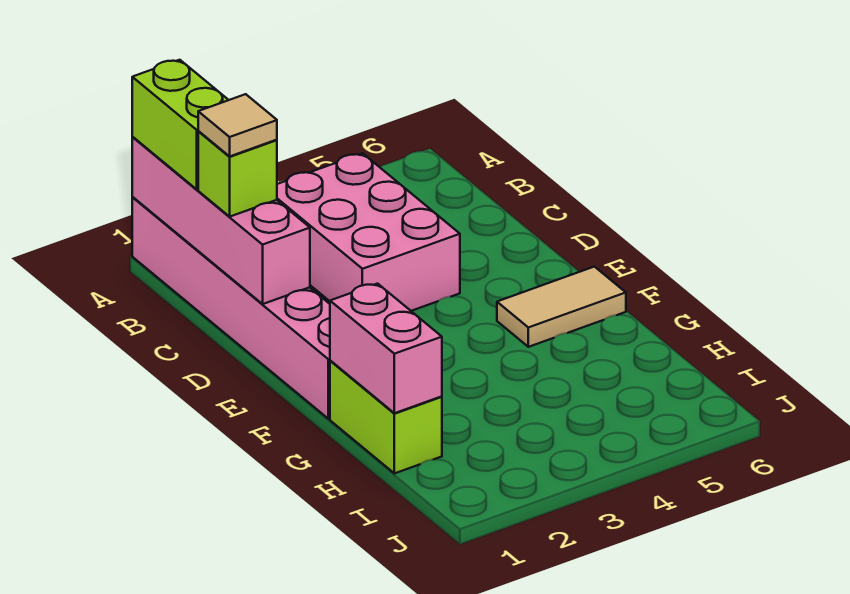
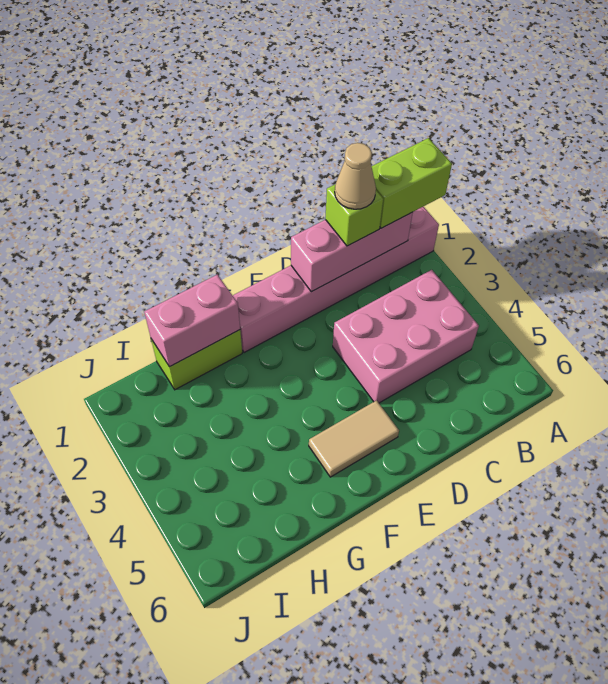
pink 1x4 brick [132,137,310,304] -> pink 1x3 brick [291,212,413,292]
tan 1x1 tile [198,94,277,156] -> tan 1x1 cone [335,143,376,209]
tan 1x2 tile [497,267,626,347] -> tan 1x2 tile turned to [309,400,399,477]

